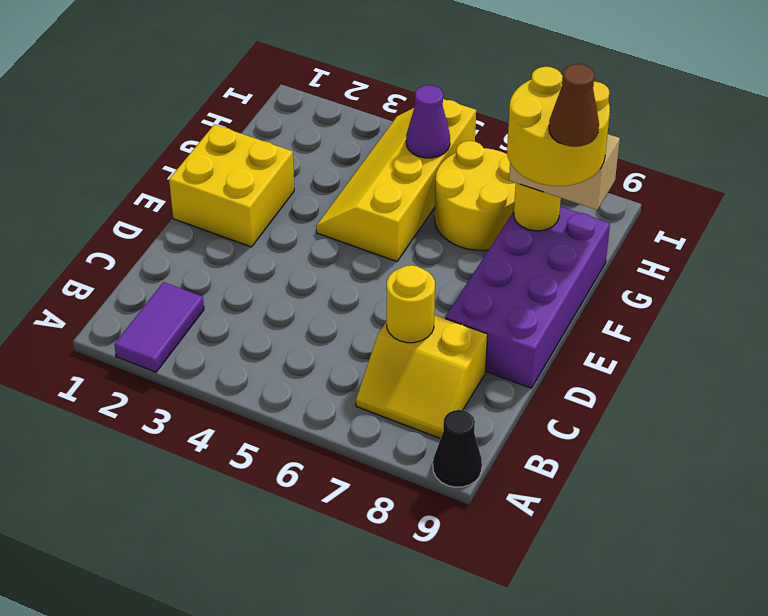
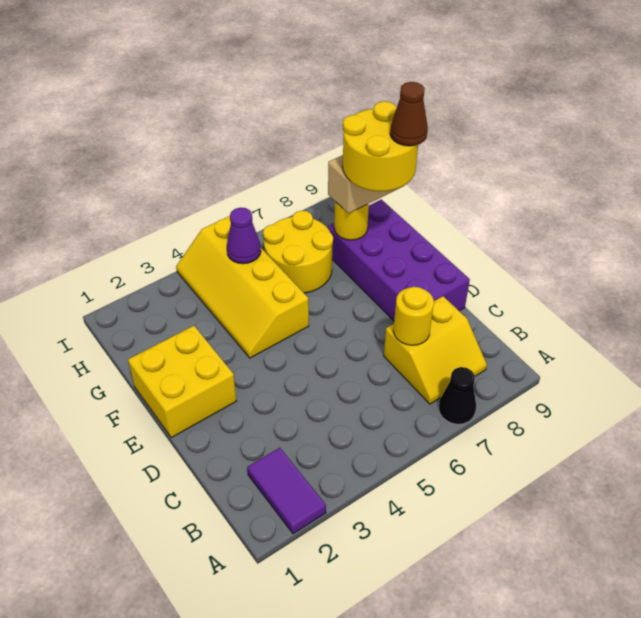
black 1x1 cone [433,410,482,487] -> black 1x1 cone moved to [439,367,476,424]

